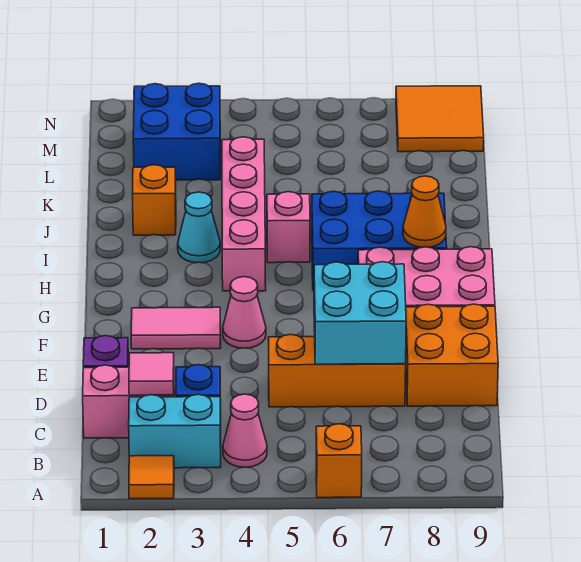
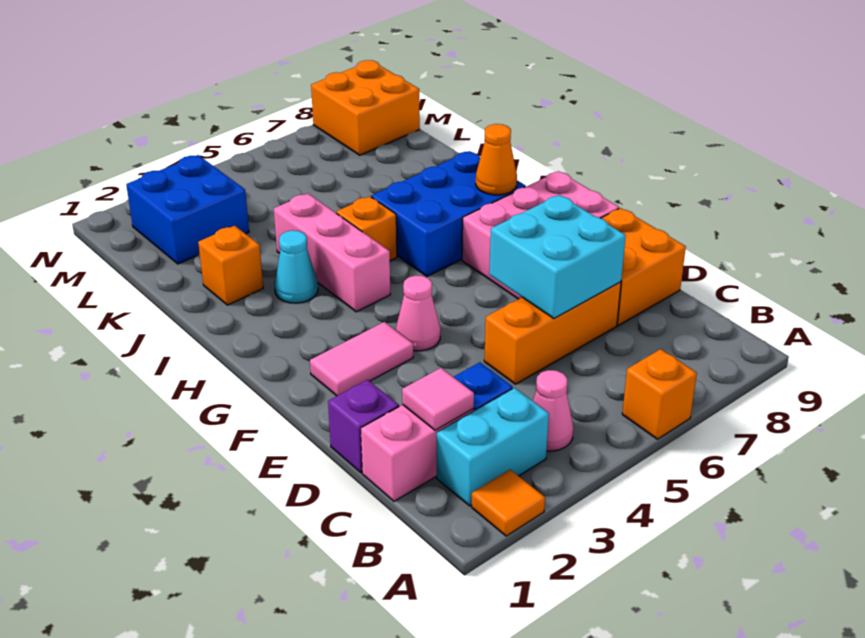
pink 1x4 brick [222,137,266,291] -> pink 1x3 brick [274,193,390,312]
pink 1x1 brick [267,192,310,263] -> orange 1x1 brick [336,196,397,261]
orange 2x2 tile [396,86,484,152] -> orange 2x2 brick [311,60,420,155]

